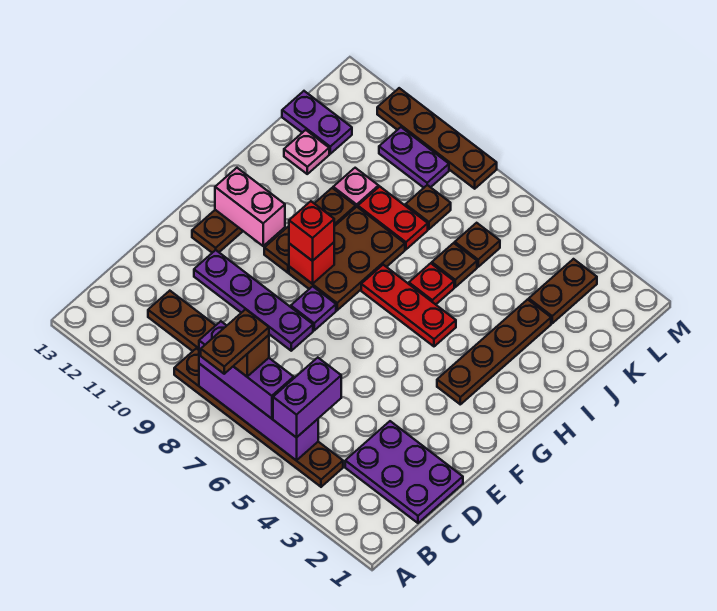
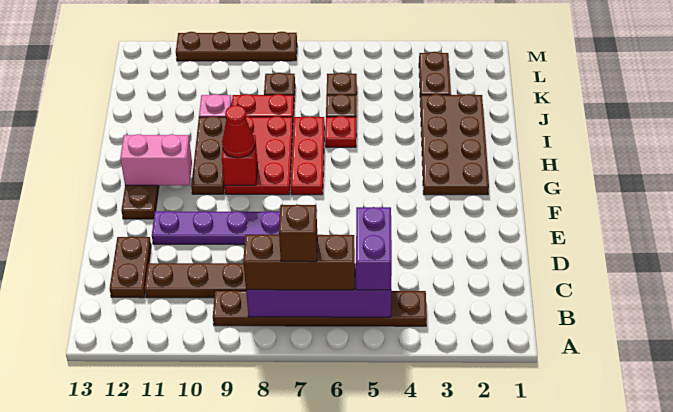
brown 1x2 plate [201,309,269,374] -> brown 1x2 plate moved to [110,237,151,298]
purple 1x3 brick [199,321,294,419] -> brown 1x3 brick [243,235,355,290]
purple 2x3 plate [345,421,463,523] -> none
purple 1x1 plate [291,286,336,330] -> none
brown 1x4 plate [437,299,551,404] -> brown 2x4 plate [420,94,489,195]
brown 2x3 plate [289,207,405,310] -> red 2x3 plate [224,116,293,195]
red 1x1 brick [289,201,334,261] -> red 1x1 cone [222,105,255,158]
red 1x3 plate [361,265,456,346] -> red 1x3 plate turned to [291,116,325,195]
pink 1x1 plate [284,130,329,174] -> none
purple 1x2 plate [282,91,352,154] -> none
purple 1x2 plate [379,127,449,188] -> none

